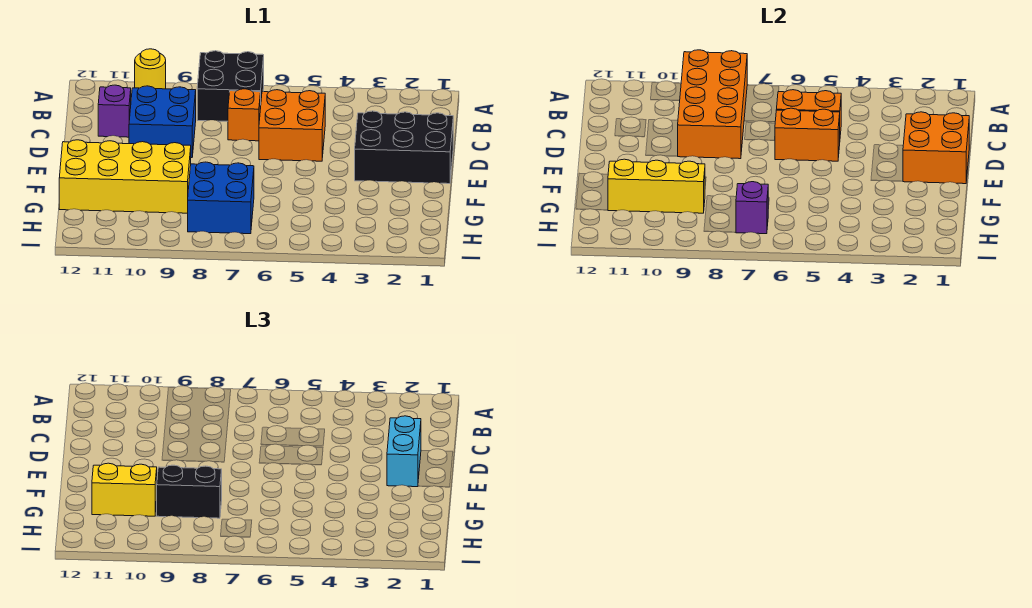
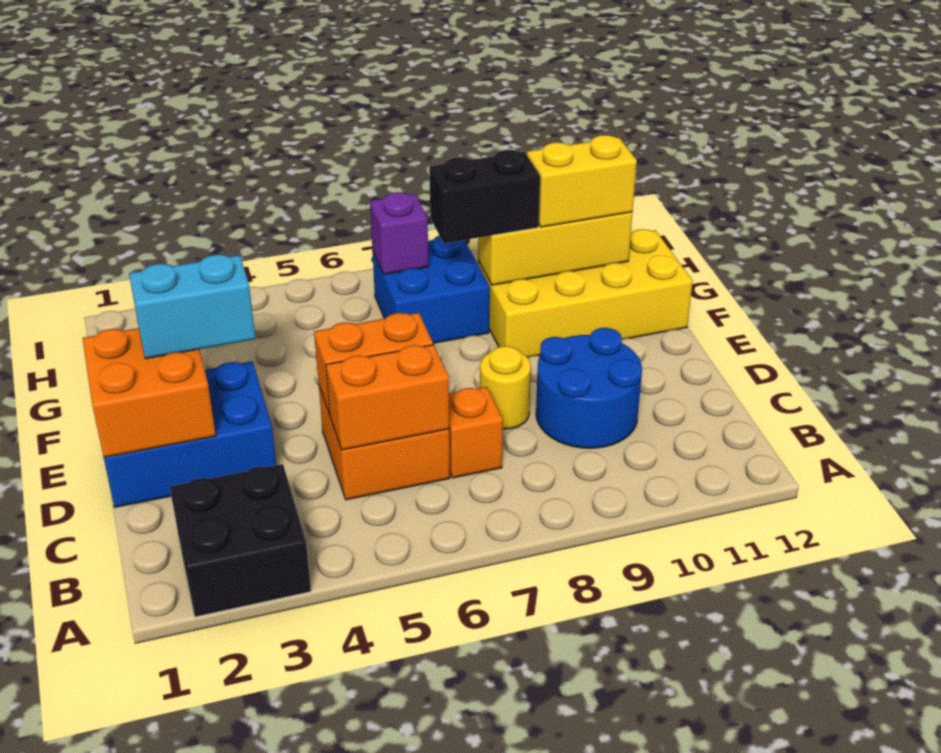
black 2x2 brick [197,51,264,121] -> black 2x2 brick moved to [170,464,311,617]
orange 2x4 brick [678,50,747,159] -> none
yellow 1x1 round brick [135,49,166,89] -> yellow 1x1 round brick moved to [480,346,531,429]
blue 2x2 brick [129,86,196,158] -> blue 2x2 round brick [536,328,642,448]
purple 1x1 brick [98,85,131,137] -> none
black 2x3 brick [355,111,453,184] -> blue 2x3 brick [104,361,276,507]
cyan 1x2 brick [387,416,421,487] -> cyan 1x2 brick turned to [129,254,256,359]

